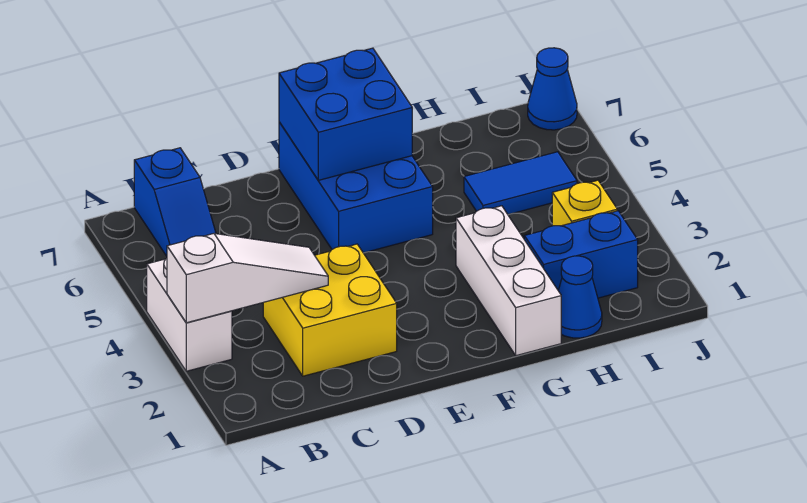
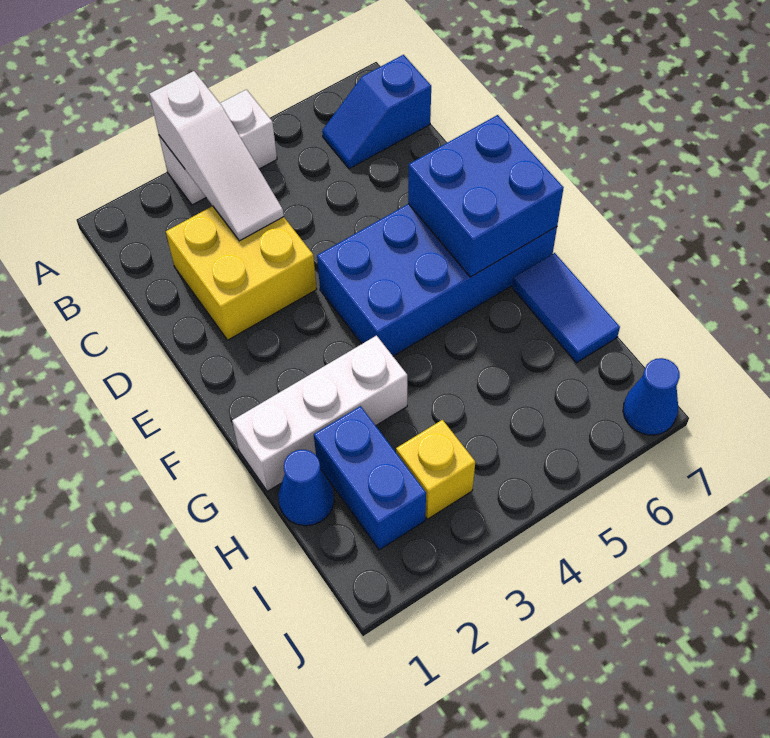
blue 2x3 brick [279,122,433,253] -> blue 2x4 brick [317,204,557,356]
blue 1x2 tile [464,152,577,215] -> blue 1x2 tile moved to [512,253,620,363]

